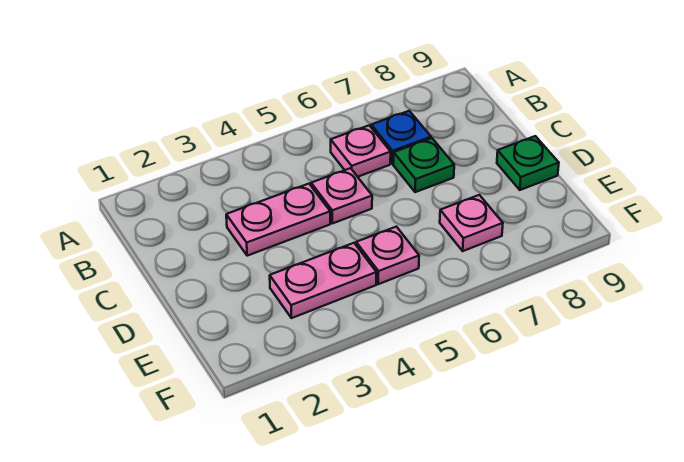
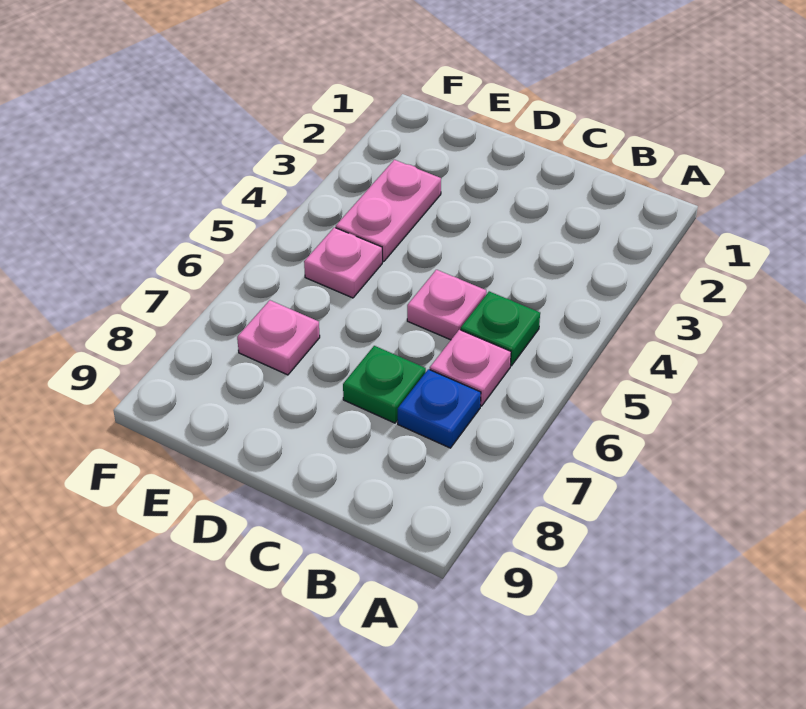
pink 1x2 plate [226,184,330,256] -> none
green 1x1 plate [497,136,559,190] -> green 1x1 plate moved to [461,291,540,366]

